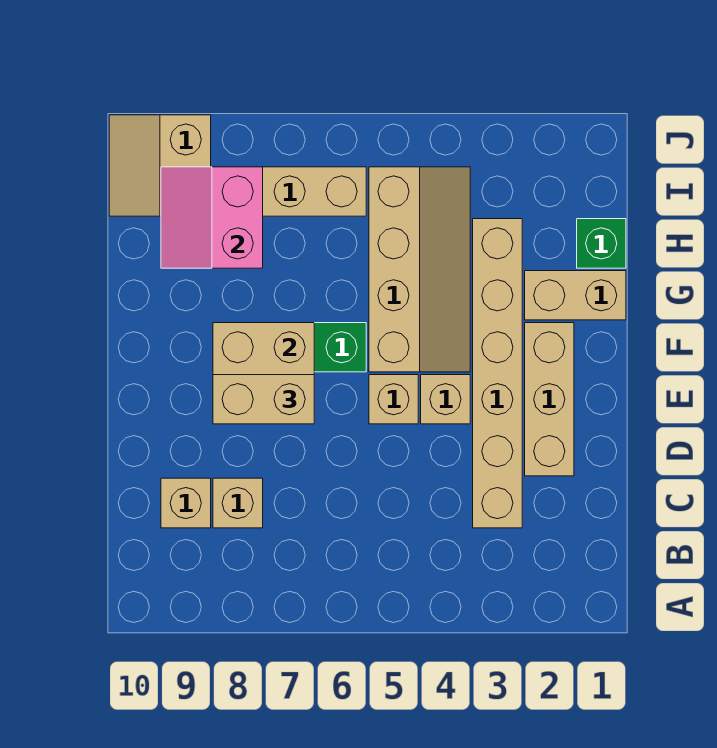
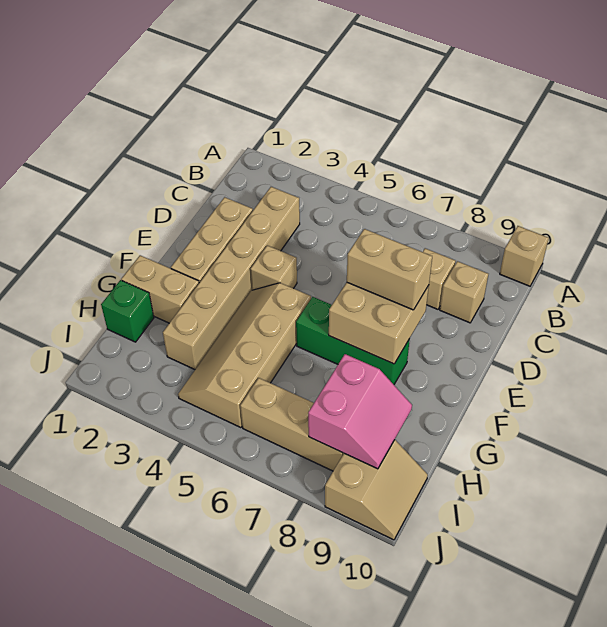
tan 1x1 brick [369,375,418,424] -> tan 1x1 brick moved to [500,226,549,286]

